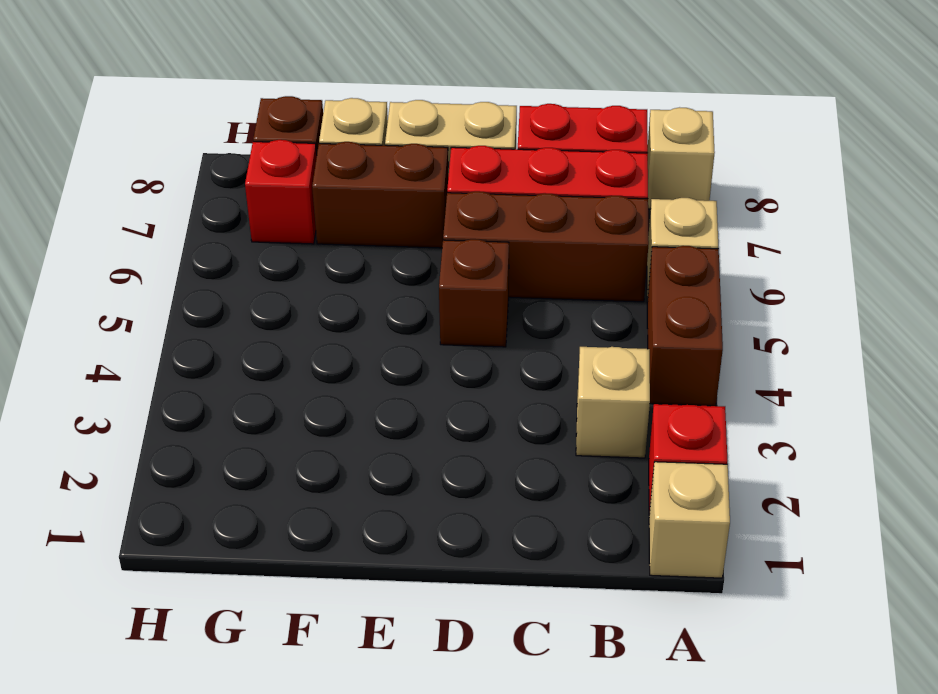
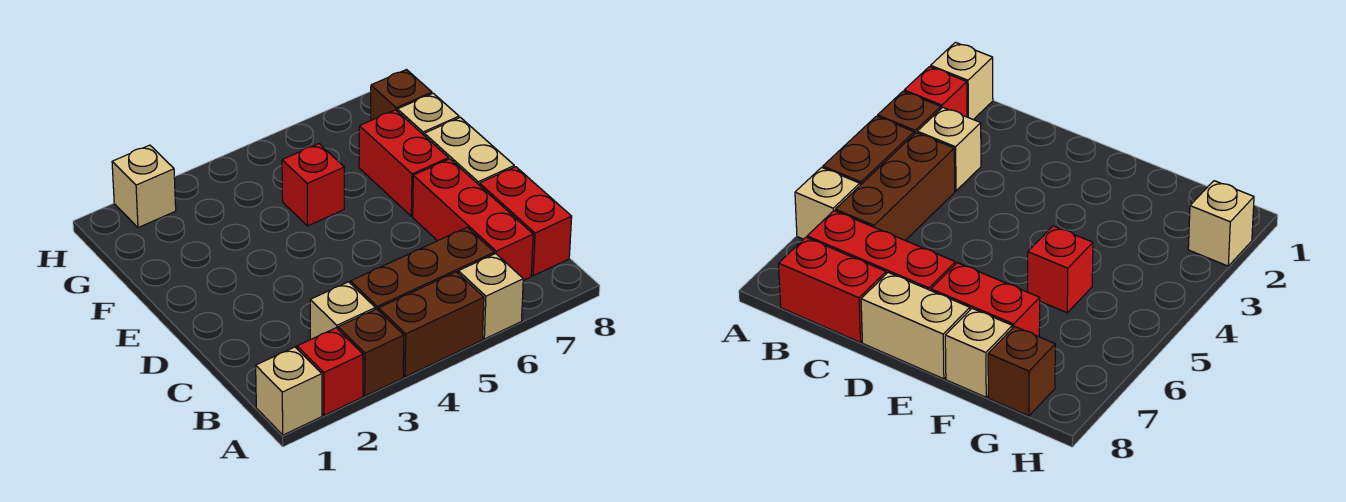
tan 1x1 brick [648,107,715,209] -> tan 1x1 brick moved to [112,145,176,228]
brown 1x3 brick [443,191,649,302] -> brown 1x3 brick turned to [351,227,494,311]
brown 1x1 brick [439,239,509,347] -> brown 1x1 brick moved to [338,309,404,396]
brown 1x2 brick [312,142,448,248] -> red 1x2 brick [359,110,449,216]
red 1x1 brick [245,140,317,244] -> red 1x1 brick moved to [282,144,344,226]

